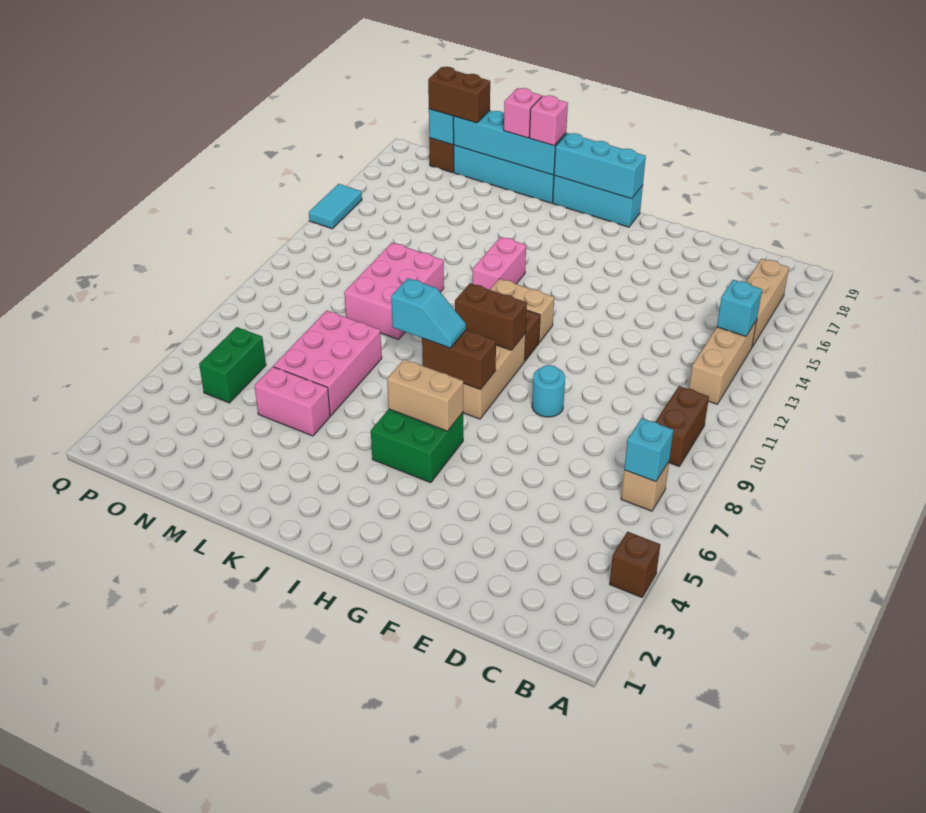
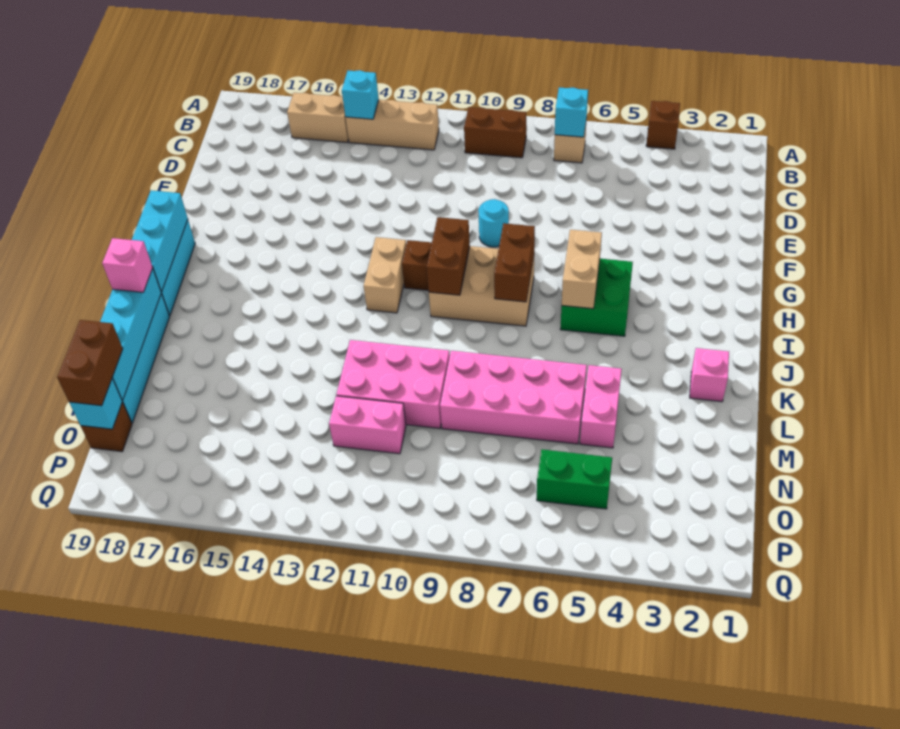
tan 1x3 brick [746,259,789,347] -> tan 1x2 brick [287,93,349,142]
cyan 1x2 slope [391,278,466,348] -> none
pink 1x2 brick [473,237,526,290] -> pink 1x2 brick moved to [329,396,406,454]
pink 2x3 brick [274,310,382,415] -> pink 2x4 brick [440,351,587,444]
pink 1x1 brick [504,88,542,138] -> pink 1x1 brick moved to [690,348,729,402]
cyan 1x2 tile [309,184,362,229] -> none

